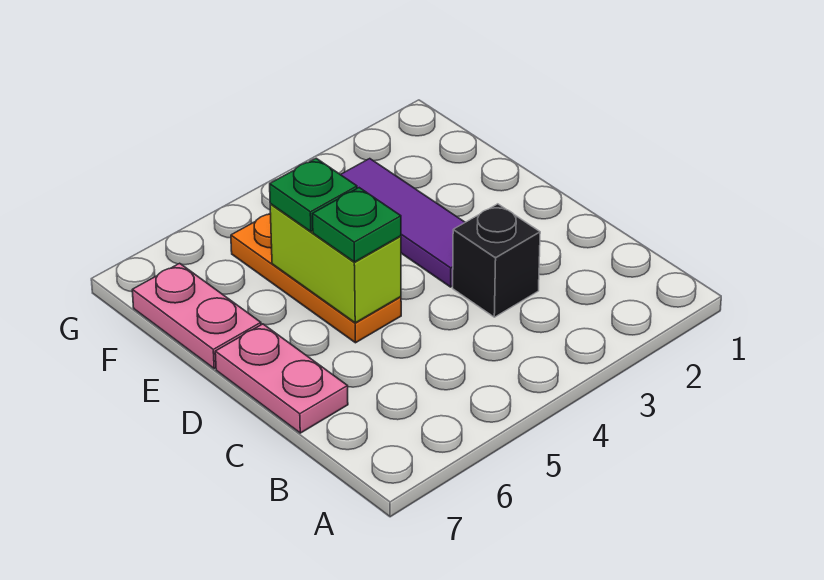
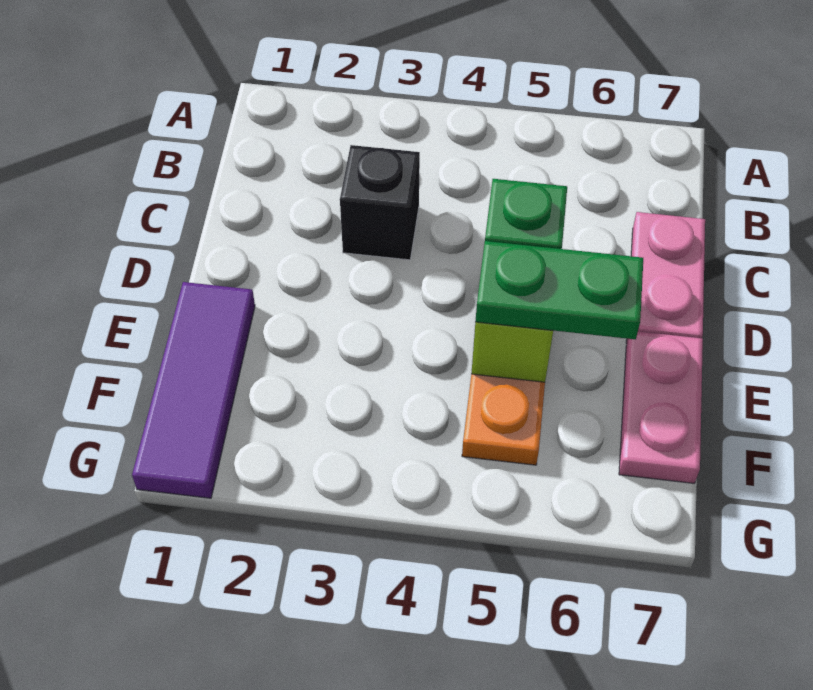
purple 1x3 tile [341,159,465,287] -> purple 1x3 tile moved to [132,282,255,498]
green 1x1 plate [270,158,357,232] -> green 1x2 plate [475,241,643,339]

